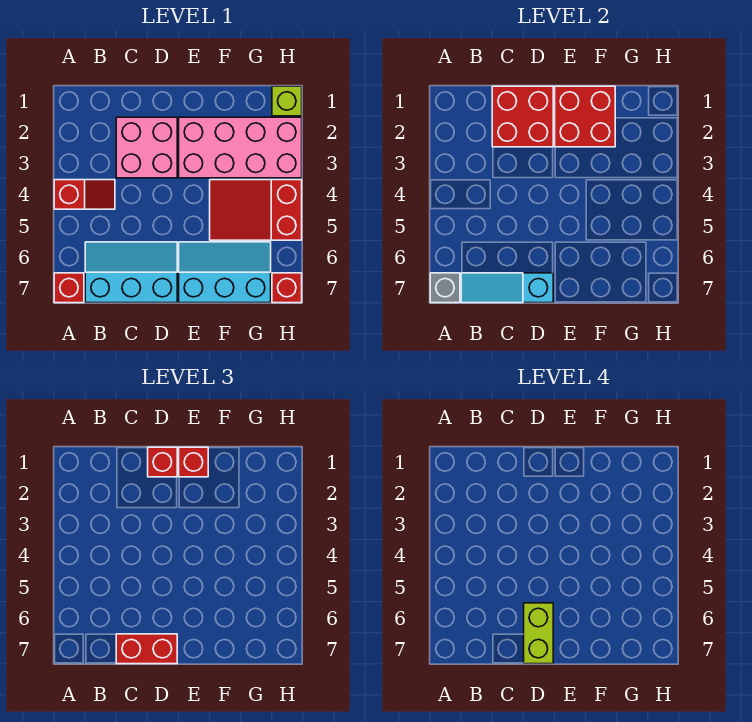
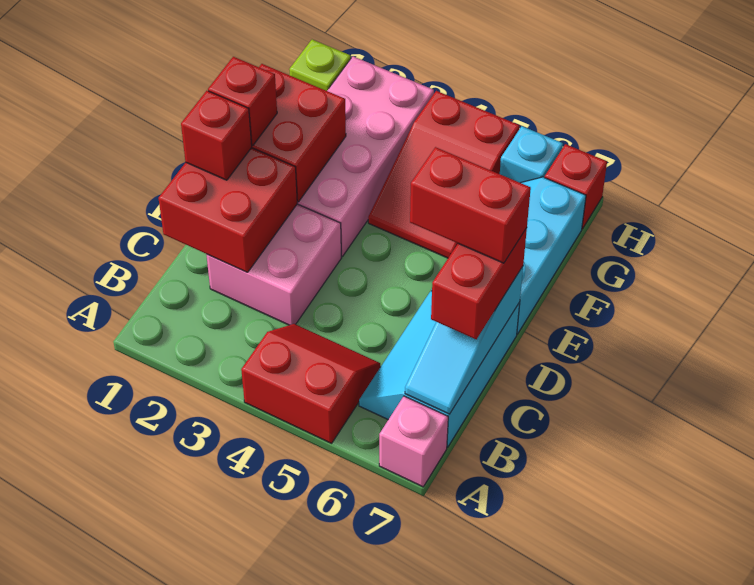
red 1x2 slope [54,180,115,209] -> red 2x2 slope [241,324,380,443]
red 1x1 brick [54,273,84,303] -> pink 1x1 brick [379,396,448,487]
grey 1x1 brick [430,273,460,303] -> none
lime 1x2 brick [524,603,553,664] -> red 1x2 brick [410,147,531,263]
none -> cyan 1x1 brick [500,126,563,183]

